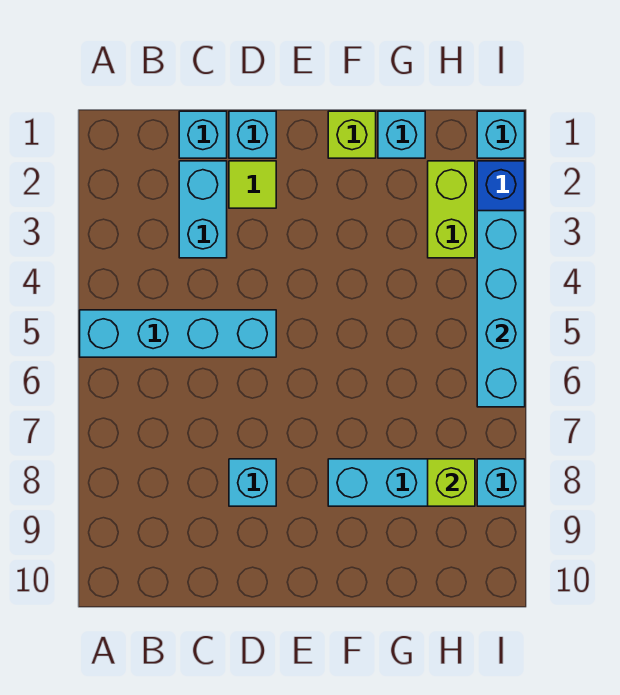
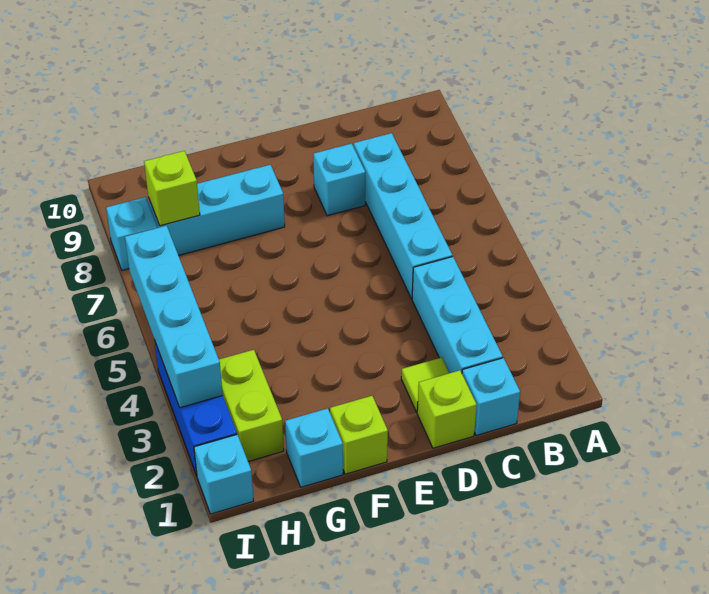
cyan 1x4 brick [80,310,276,357] -> cyan 1x4 brick turned to [354,133,452,299]
cyan 1x2 brick [179,161,227,258] -> cyan 1x3 brick [412,257,503,373]
cyan 1x1 brick [229,111,276,158] -> lime 1x1 brick [417,370,476,448]

